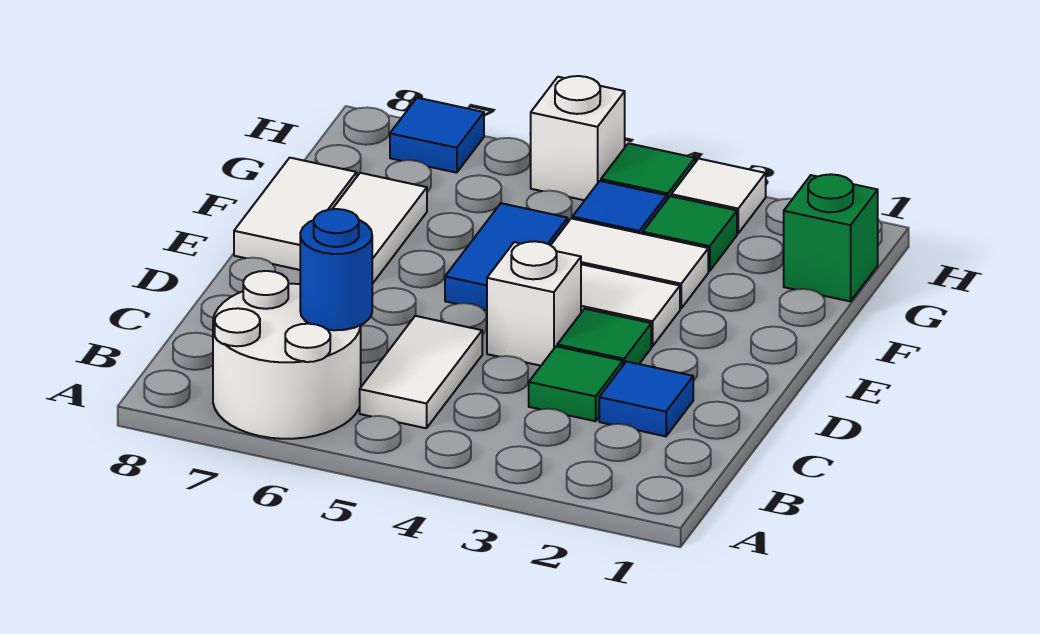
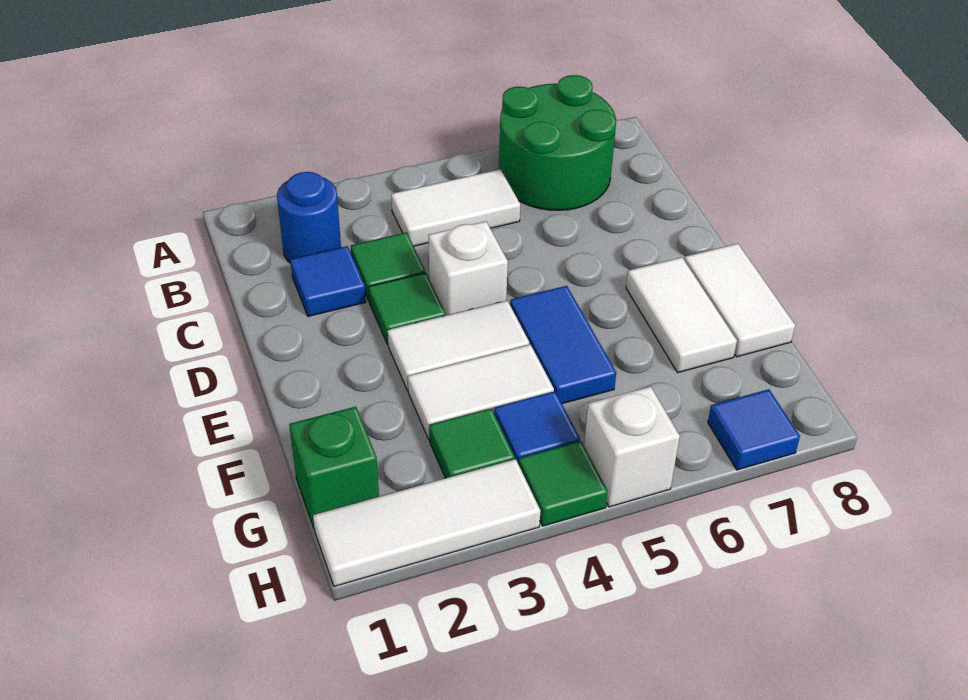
white 2x2 round brick [213,271,361,439] -> green 2x2 round brick [499,75,616,210]
white 1x2 tile [360,316,482,428] -> white 1x2 tile turned to [391,169,520,246]
blue 1x1 round brick [300,209,372,330] -> blue 1x1 round brick moved to [277,172,341,263]
white 1x1 tile [671,159,766,233] -> white 1x3 tile [313,459,541,586]

